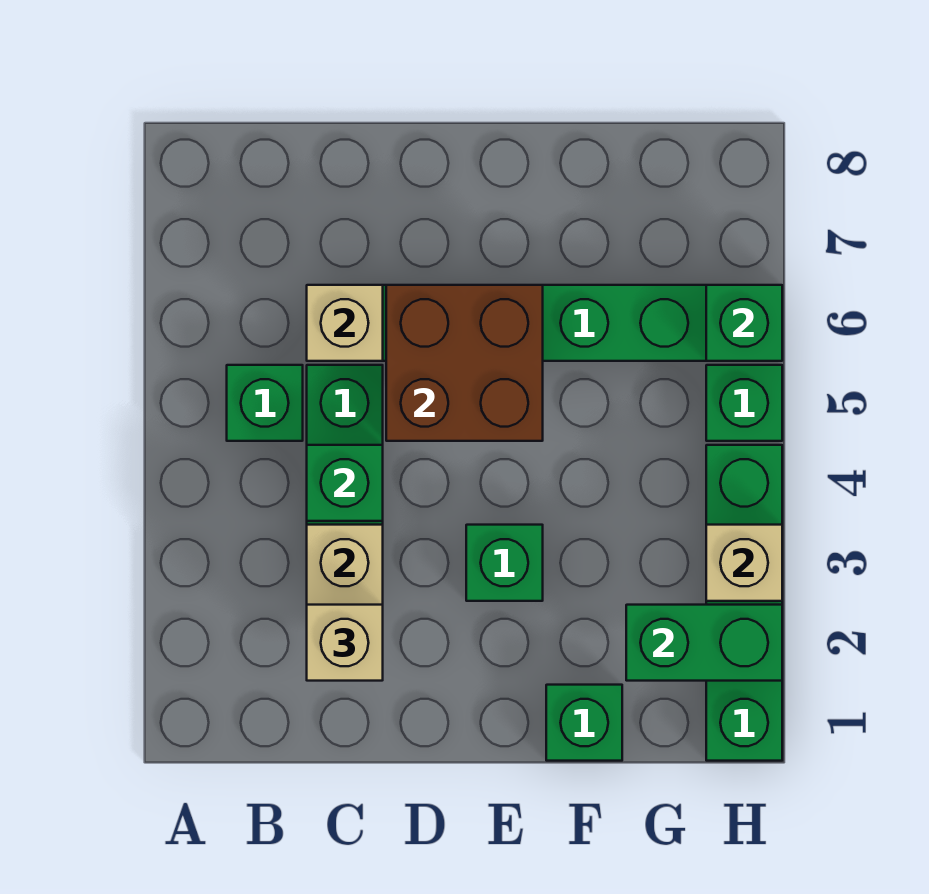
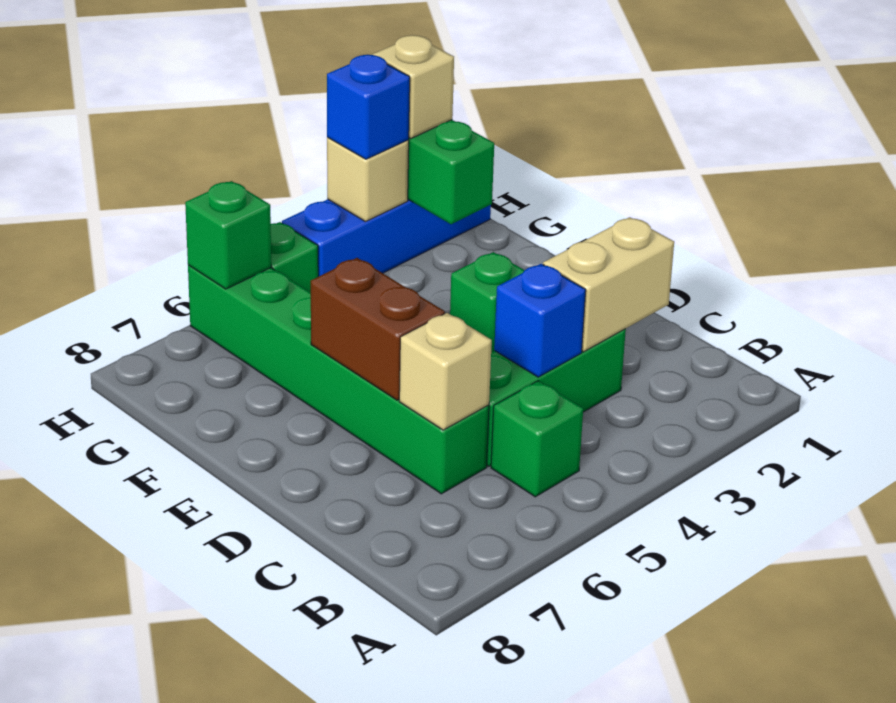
tan 1x1 brick [307,605,383,681] -> tan 1x1 brick moved to [372,35,454,138]
green 1x1 brick [307,445,383,521] -> blue 1x1 brick [494,264,586,377]
brown 2x2 brick [386,285,543,441] -> brown 1x2 brick [311,258,445,400]
green 1x1 brick [546,685,622,761] -> none
green 1x4 brick [706,445,782,761] -> blue 1x4 brick [282,199,491,277]
none -> blue 1x1 brick [327,55,410,159]

